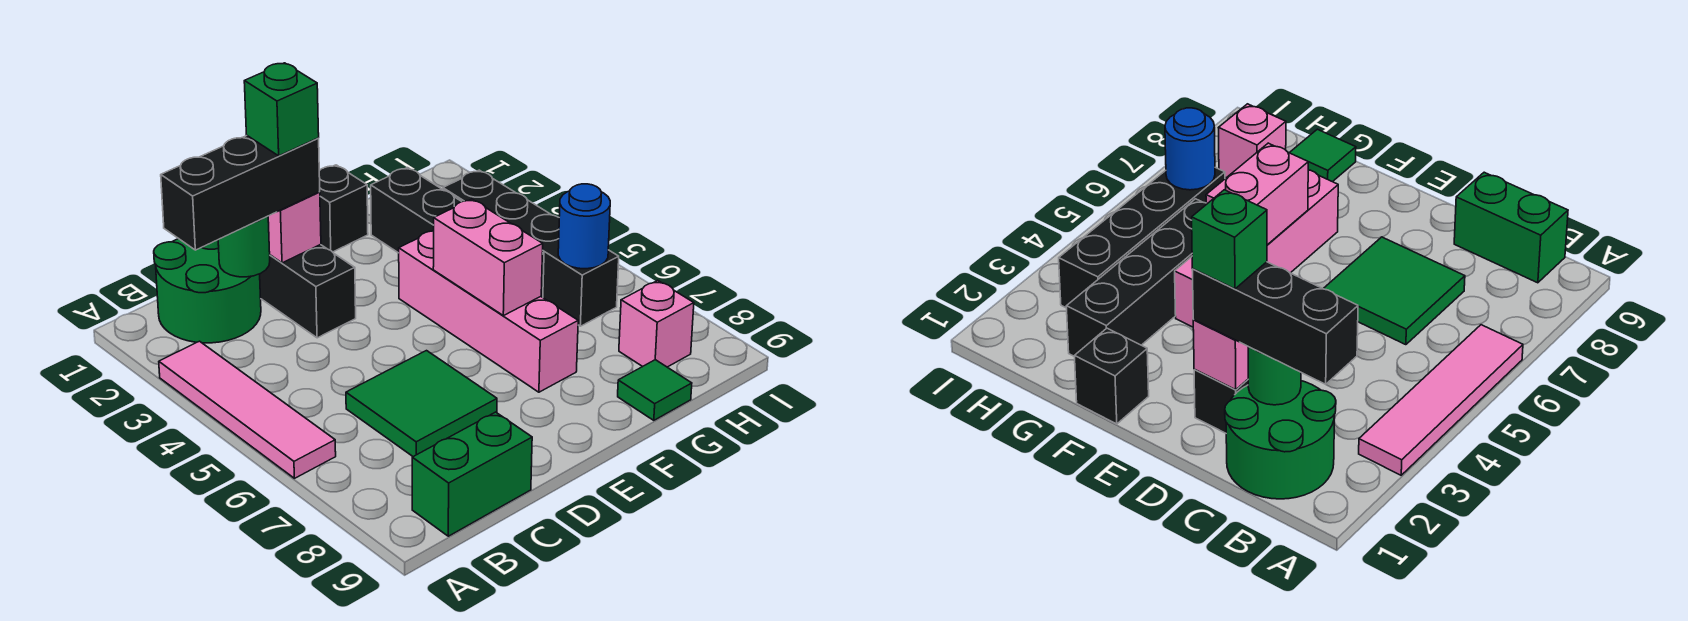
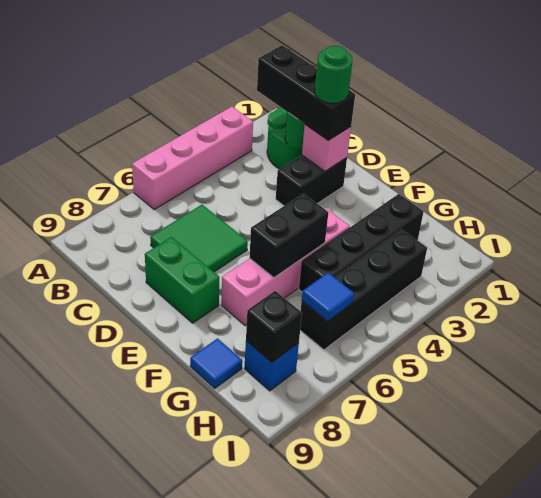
pink 1x4 tile [159,341,336,478] -> pink 1x4 brick [132,107,253,210]
green 1x2 brick [412,412,532,536] -> green 1x2 brick moved to [145,237,219,323]
green 1x1 brick [244,63,319,156] -> green 1x1 round brick [315,46,352,103]
black 1x1 brick [319,165,368,252] -> black 1x1 brick moved to [246,291,302,362]
pink 1x2 brick [433,199,543,316] -> black 1x2 brick [249,194,328,278]
green 1x1 tile [618,360,692,420] -> blue 1x1 tile [190,338,242,388]
blue 1x1 round brick [558,184,610,269] -> blue 1x1 tile [302,273,354,321]
pink 1x1 brick [619,280,694,367] -> blue 1x1 brick [244,341,299,391]

